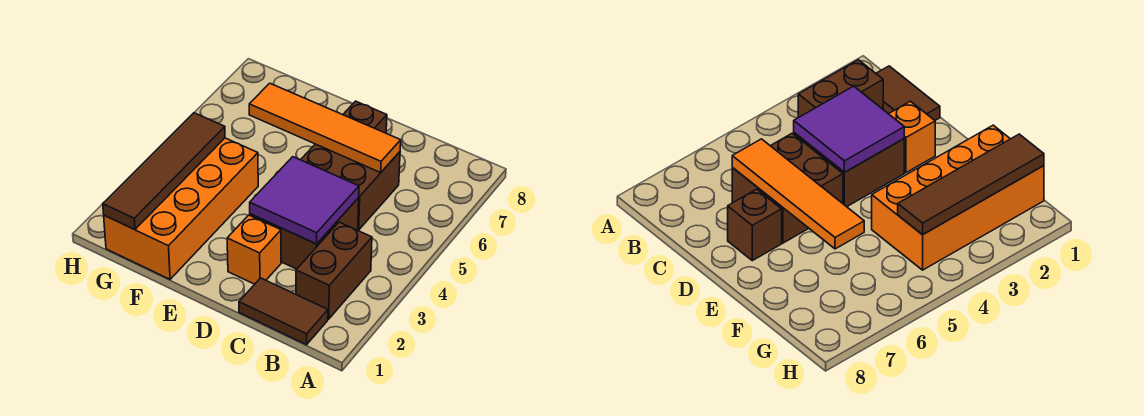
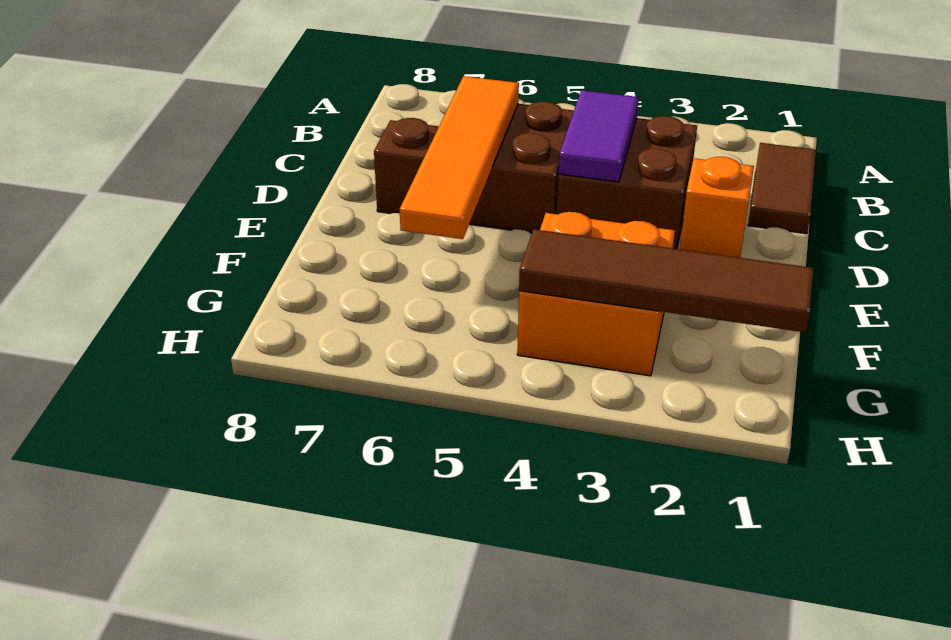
brown 1x2 brick [296,222,372,319] -> none
purple 2x2 tile [250,157,359,244] -> purple 1x2 tile [559,90,639,182]
orange 2x4 brick [104,138,258,279] -> orange 2x2 brick [517,212,675,376]

